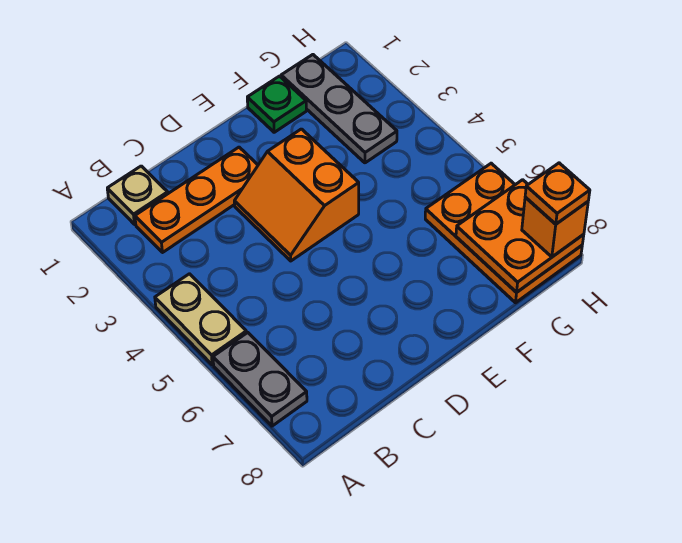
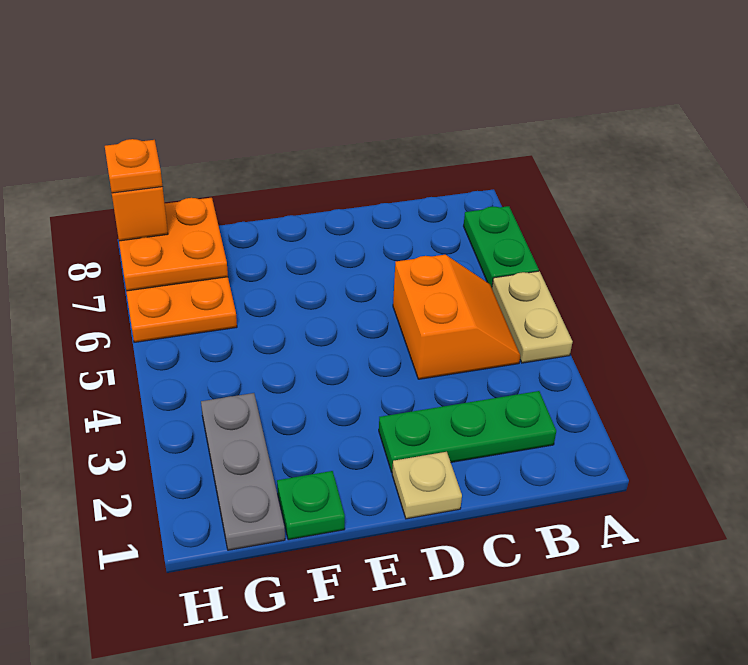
grey 1x2 plate [213,333,307,426] -> green 1x2 plate [464,206,539,288]
tan 1x1 plate [107,166,168,224] -> tan 1x1 plate moved to [392,452,462,519]
orange 1x3 plate [135,147,258,253] -> green 1x3 plate [379,391,556,472]
orange 2x2 slope [234,129,359,261] -> orange 2x2 slope moved to [393,255,520,379]

